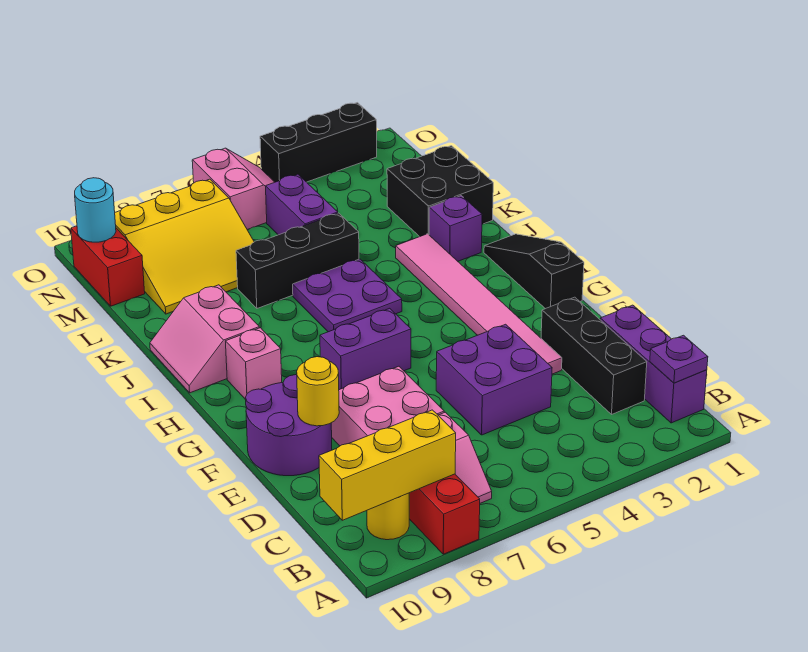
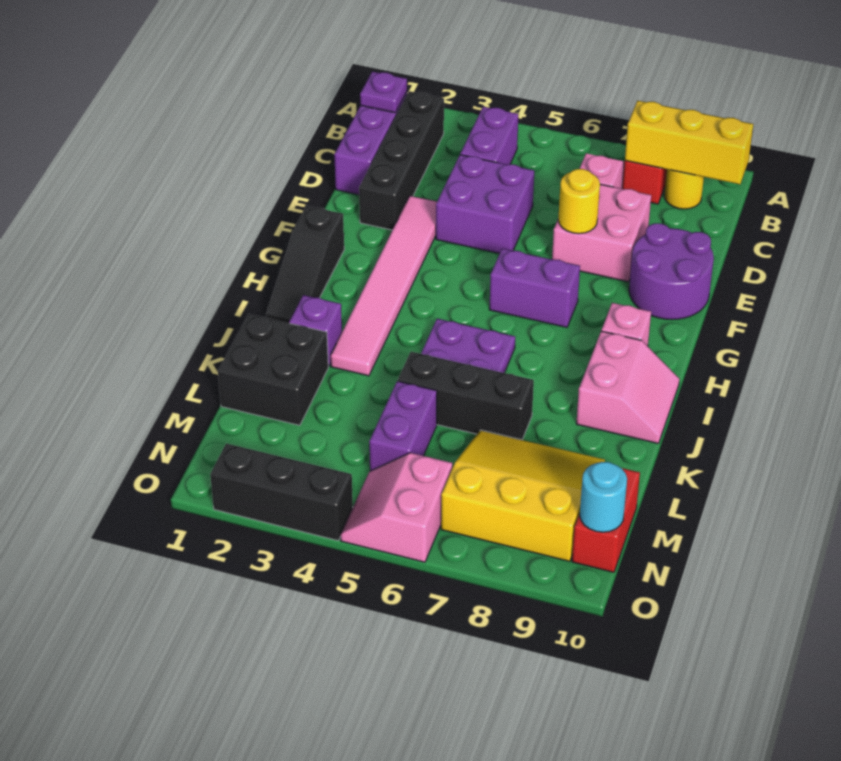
none -> purple 1x2 brick [460,106,519,165]
black 1x3 brick [541,297,647,414] -> black 1x4 brick [359,91,444,230]
yellow 1x1 round brick [297,357,339,426] -> yellow 1x1 round brick moved to [558,169,600,234]

